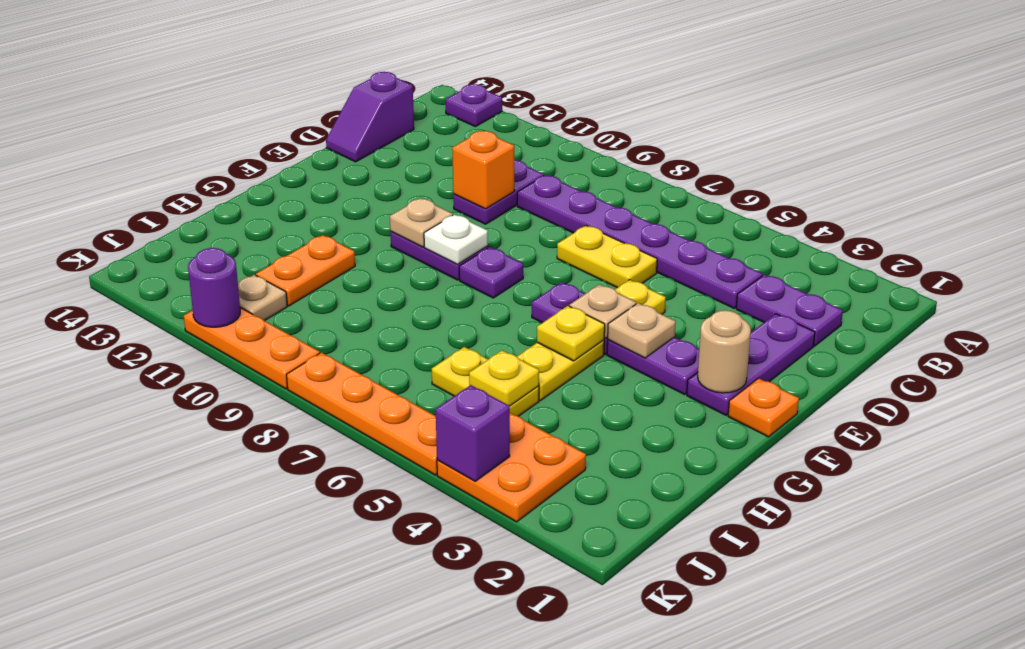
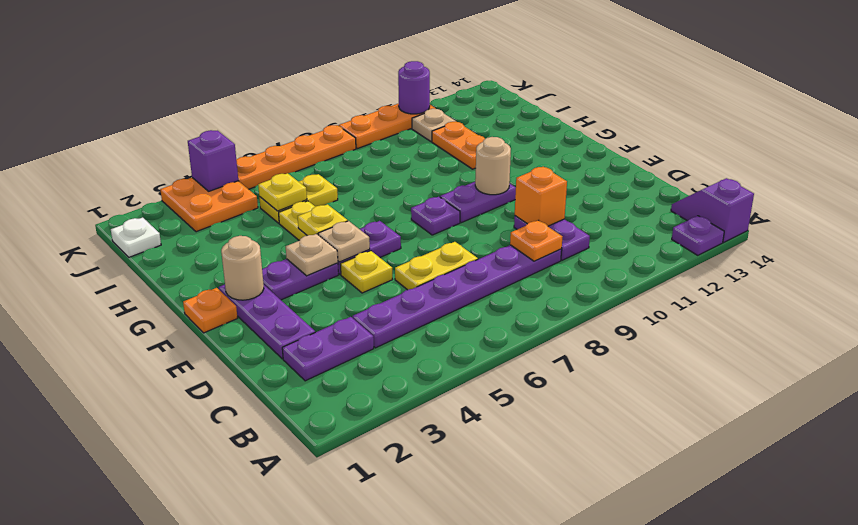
none -> orange 1x1 plate [510,220,562,261]
purple 1x2 slope [326,72,414,162] -> purple 1x2 slope moved to [671,178,754,243]
white 1x1 plate [424,215,488,264] -> white 1x1 plate moved to [111,218,161,257]
tan 1x1 plate [390,198,453,247] -> tan 1x1 round brick [475,137,511,195]

